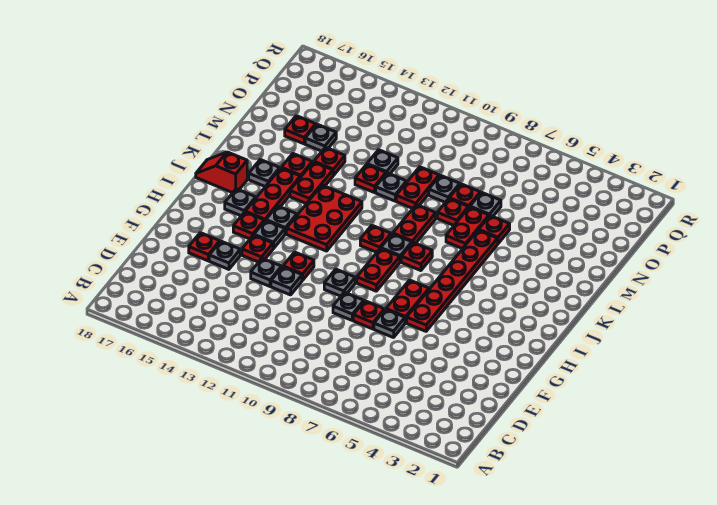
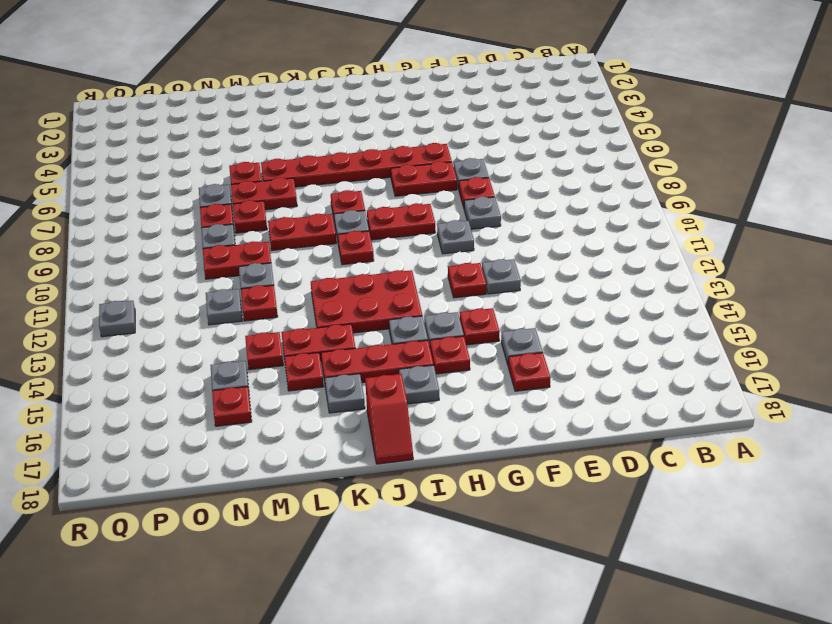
grey 1x1 plate [251,258,282,286] -> grey 1x1 plate moved to [99,301,135,337]

